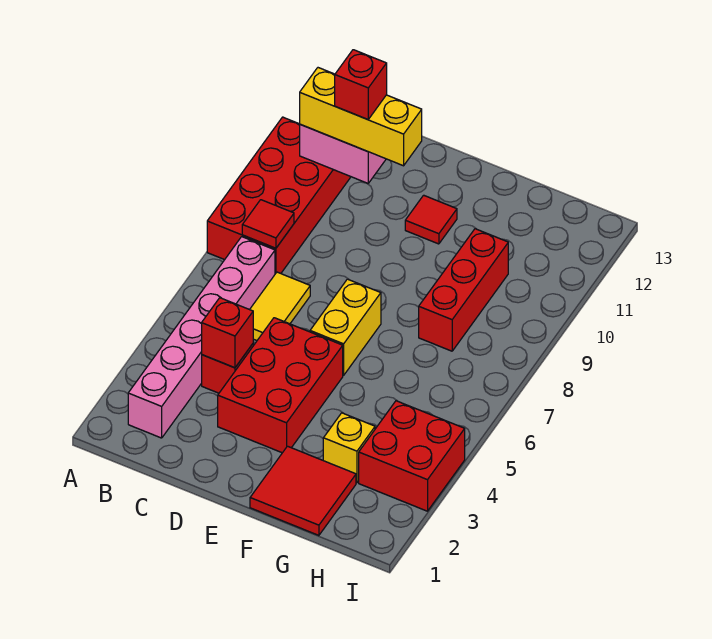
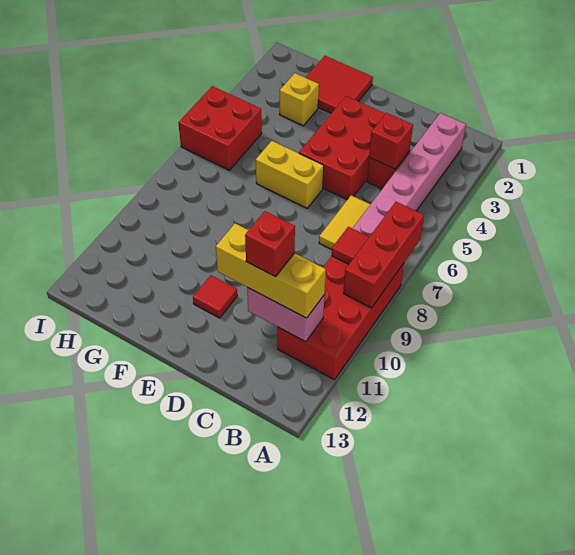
yellow 1x2 brick [310,279,381,375] -> yellow 1x2 brick turned to [256,141,324,208]
red 1x3 brick [419,229,508,351] -> red 1x3 brick moved to [343,202,424,308]
red 2x2 brick [359,401,465,511] -> red 2x2 brick moved to [178,86,262,170]

